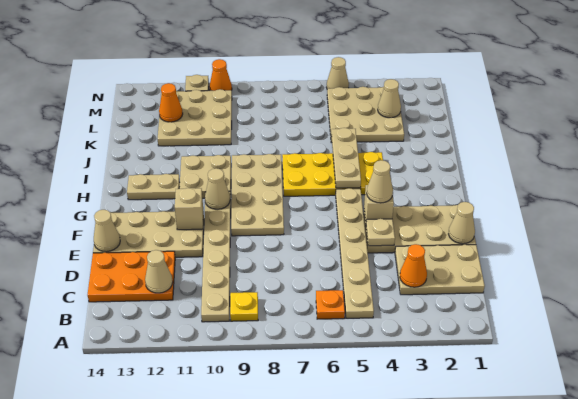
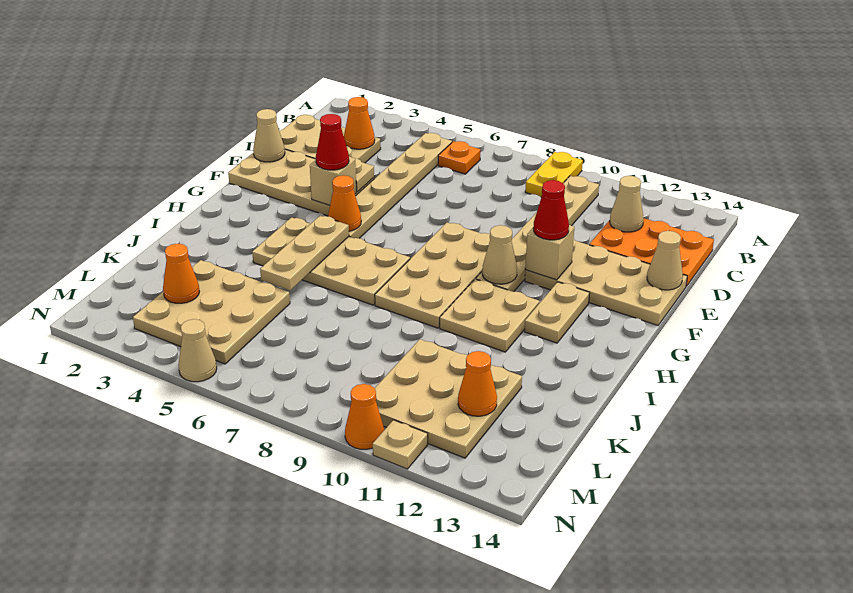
yellow 1x1 plate [230,292,258,321] -> yellow 1x2 plate [525,152,583,197]
tan 1x1 cone [367,160,393,203] -> red 1x1 cone [316,114,349,170]
none -> red 1x1 cone [533,180,569,240]
none -> orange 1x1 cone [328,175,361,231]
yellow 2x4 plate [282,152,383,196] -> tan 2x4 plate [252,217,410,305]
tan 1x2 plate [127,174,180,200] -> tan 1x2 plate turned to [525,282,590,343]
tan 1x1 cone [378,79,401,118] -> orange 1x1 cone [163,244,199,303]

